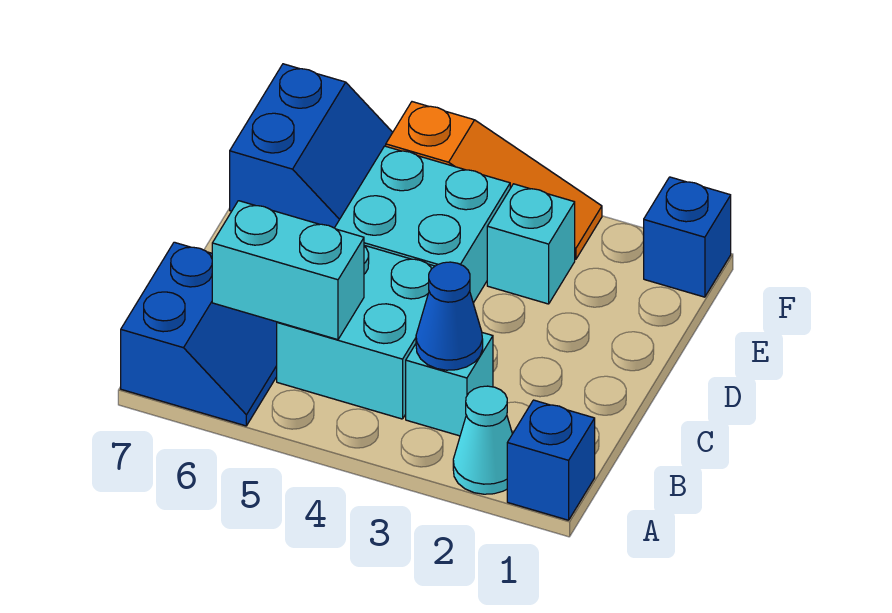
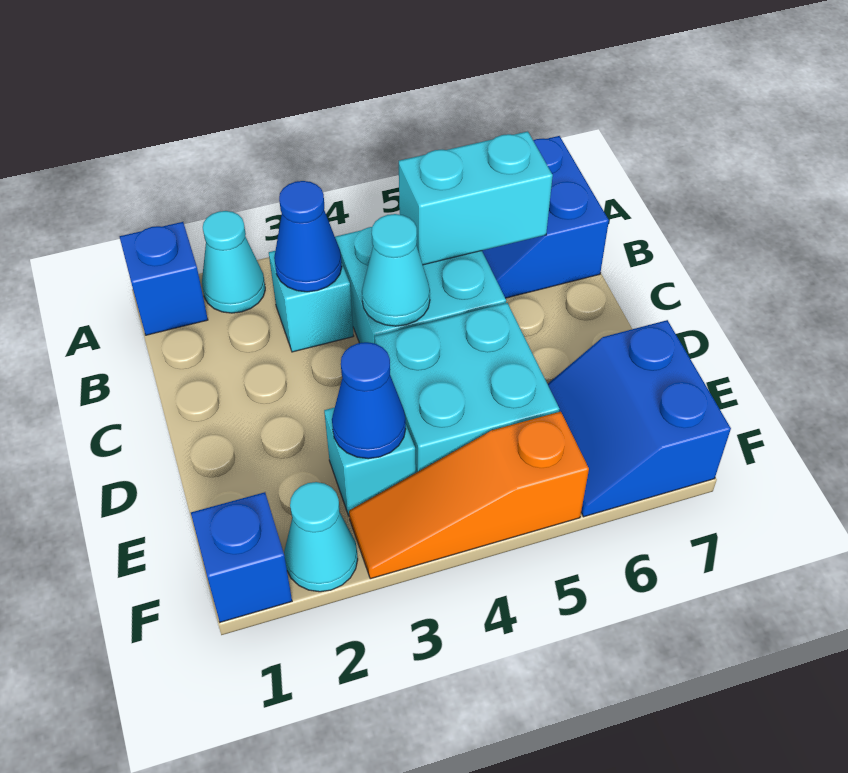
none -> cyan 1x1 cone [362,214,430,326]
none -> blue 1x1 cone [332,342,406,459]
none -> cyan 1x1 cone [284,482,358,592]

